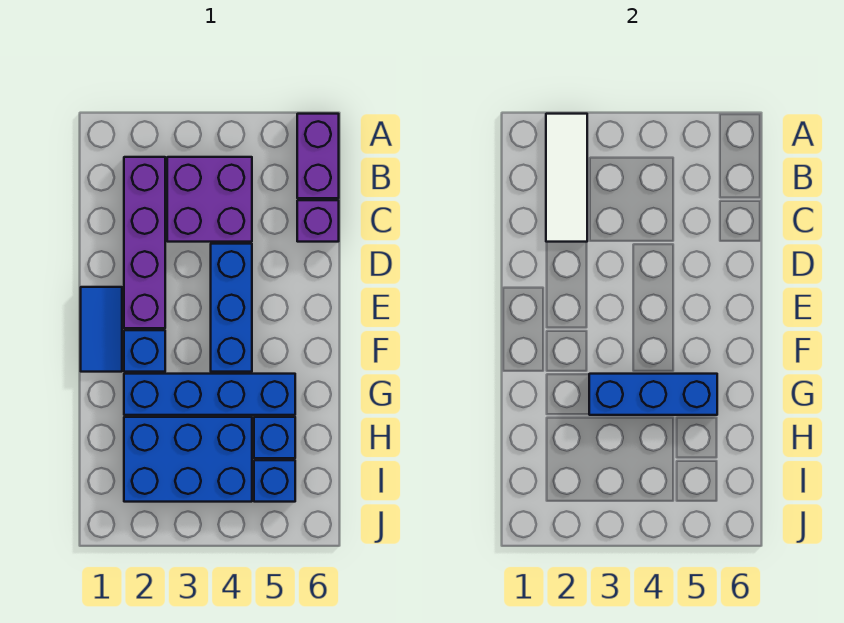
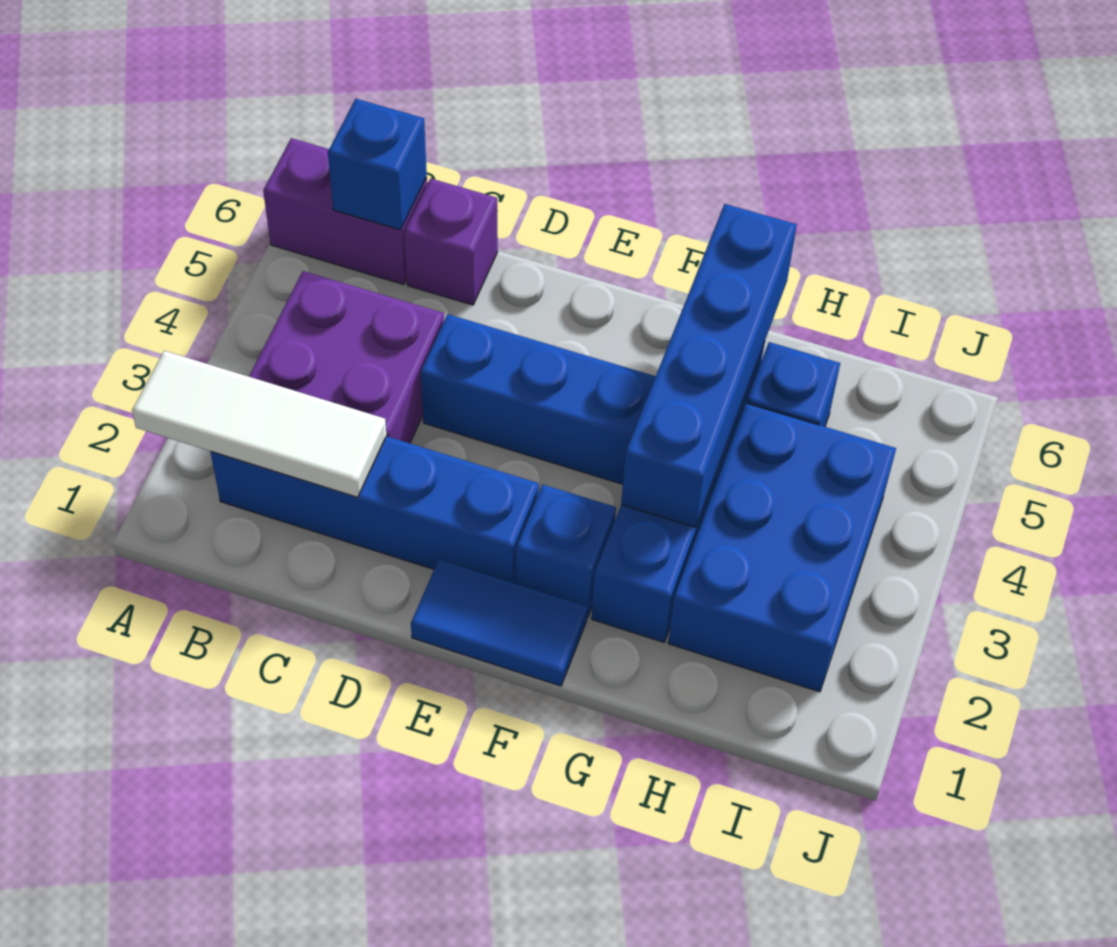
purple 1x4 brick [124,157,165,328] -> blue 1x4 brick [211,436,539,584]
blue 1x3 brick [589,374,717,415] -> blue 1x4 brick [621,204,797,527]
blue 1x1 brick [254,460,295,502] -> blue 1x1 brick moved to [328,99,427,230]

